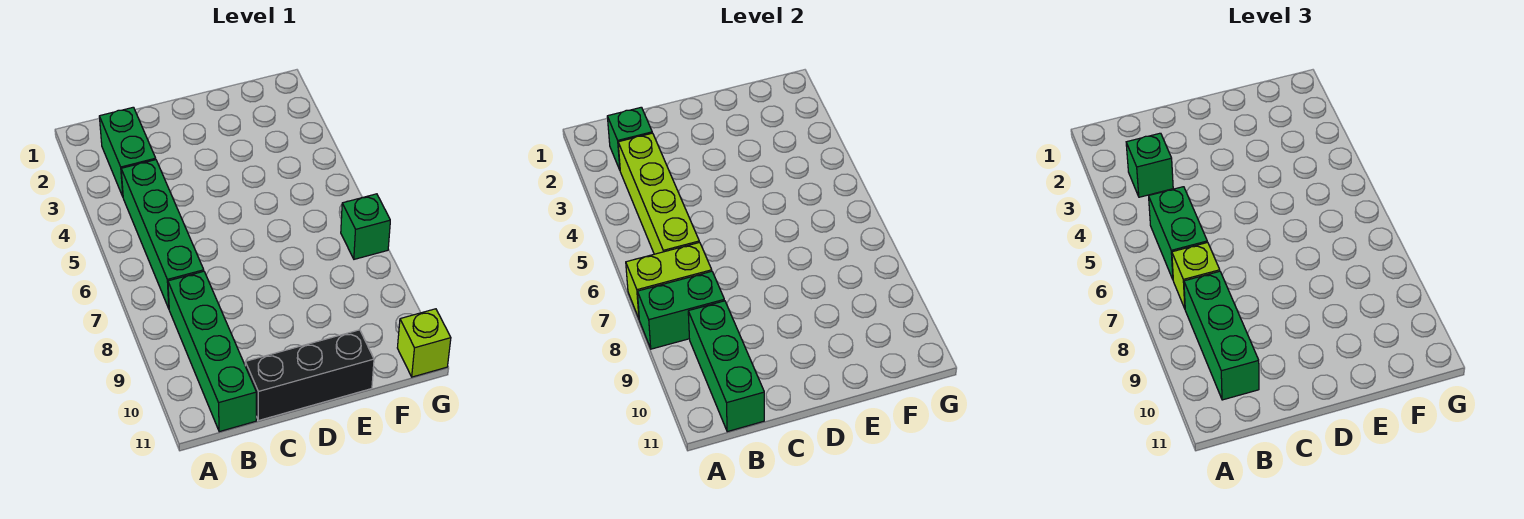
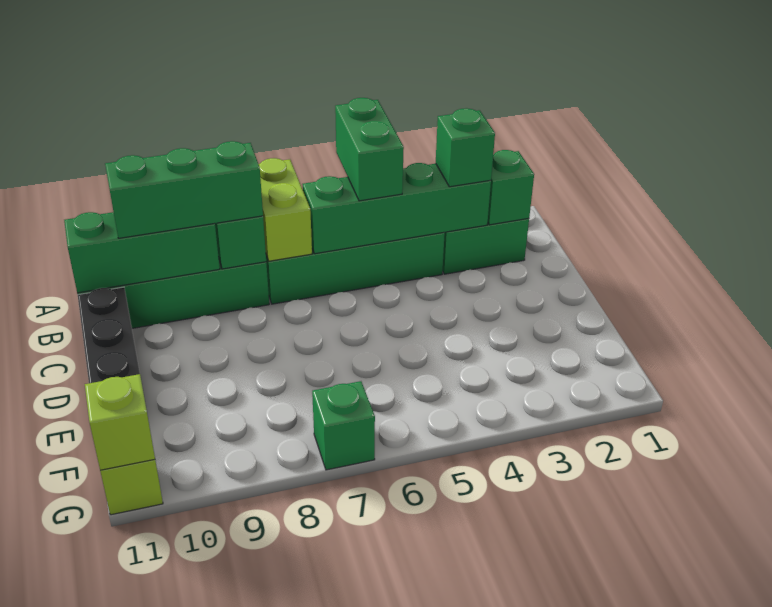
lime 1x4 brick [618,133,699,254] -> green 1x4 brick [303,163,491,254]
green 1x2 brick [1149,187,1207,279] -> green 1x2 brick turned to [335,98,404,201]
lime 1x1 brick [1172,242,1220,308] -> lime 1x1 brick moved to [85,374,155,471]

